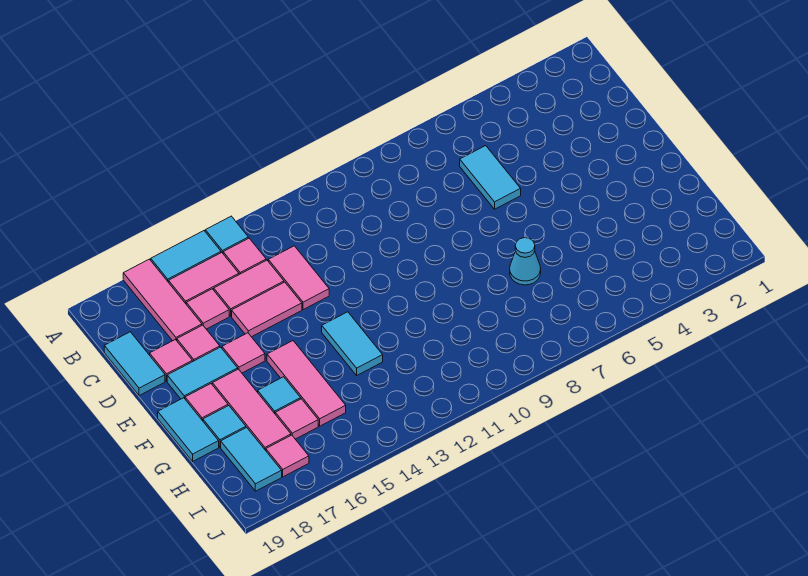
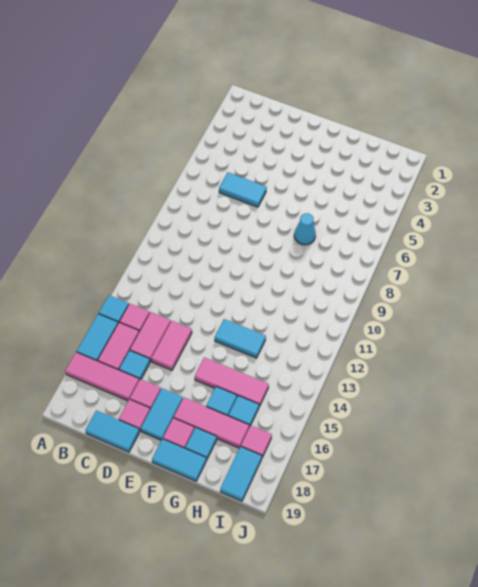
pink 1x2 tile [268,246,329,310] -> none
pink 1x1 tile [186,289,229,329] -> cyan 1x1 tile [119,350,150,380]
pink 1x1 tile [222,333,265,373] -> none
pink 1x1 tile [275,399,318,439] -> cyan 1x1 tile [228,396,259,427]
cyan 1x2 tile [221,427,282,491] -> cyan 1x2 tile turned to [220,446,262,501]

